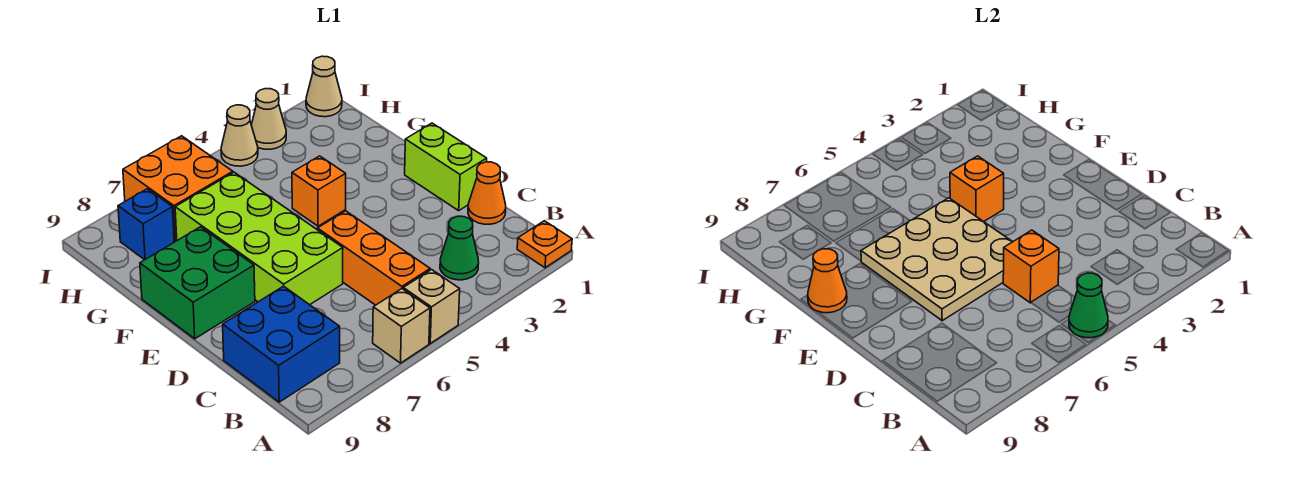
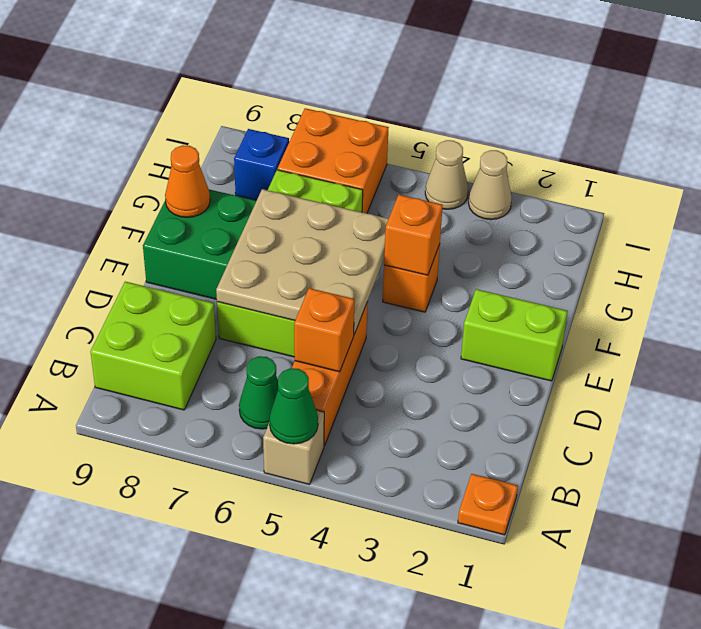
tan 1x1 brick [373,289,430,363] -> none
green 1x1 cone [440,216,479,280] -> green 1x1 cone moved to [239,356,278,429]
blue 2x2 brick [223,286,340,402] -> lime 2x2 brick [90,282,216,410]
orange 1x1 cone [468,162,506,224] -> none
lime 1x2 brick [405,123,487,211] -> lime 1x2 brick turned to [461,289,568,381]
tan 1x1 cone [306,56,342,117] -> none

